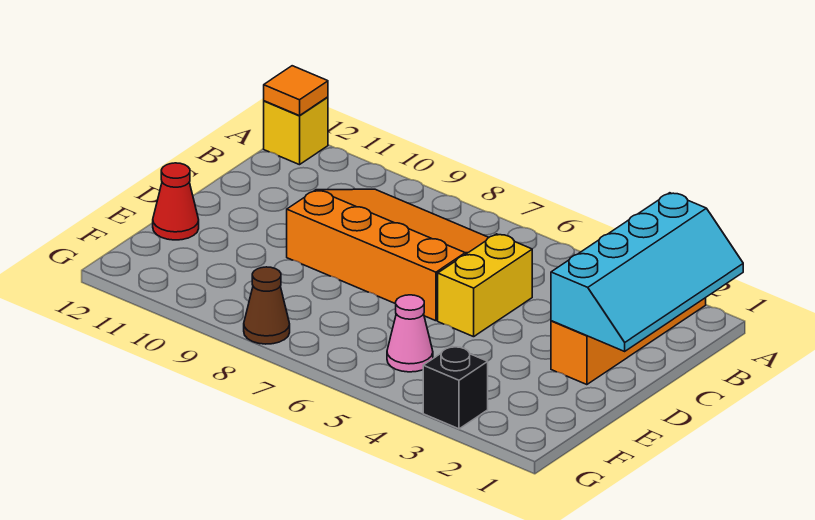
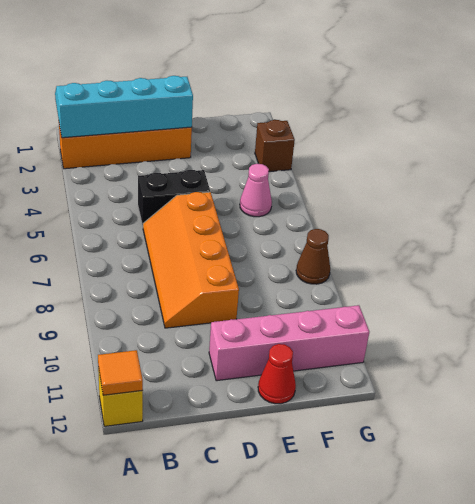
orange 3x4 slope [287,189,489,321] -> orange 2x4 slope [143,192,239,328]
yellow 1x2 brick [438,234,532,337] -> black 1x2 brick [138,170,210,226]
none -> pink 1x4 brick [209,305,369,381]
black 1x1 brick [423,346,488,429] -> brown 1x1 brick [255,120,295,172]

